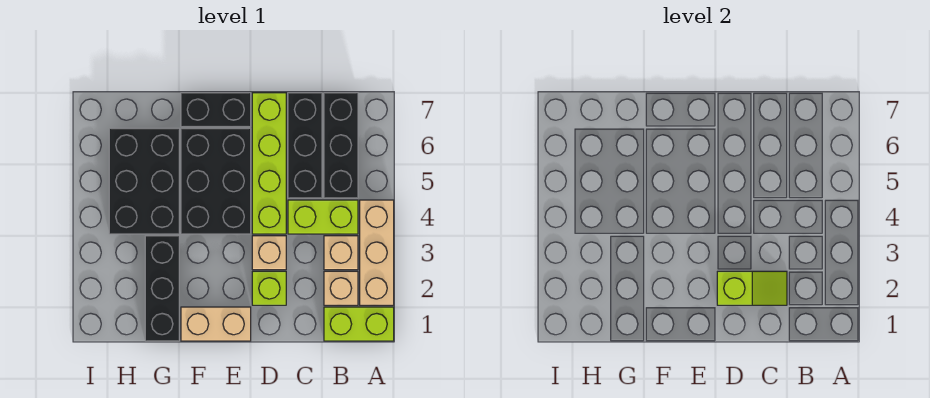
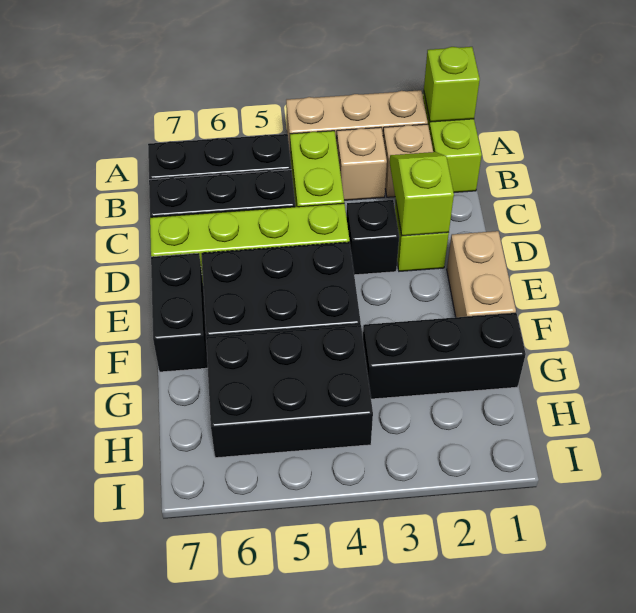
none -> lime 1x1 brick [424,47,480,122]
tan 1x1 brick [252,236,286,270] -> black 1x1 brick [346,200,399,275]

